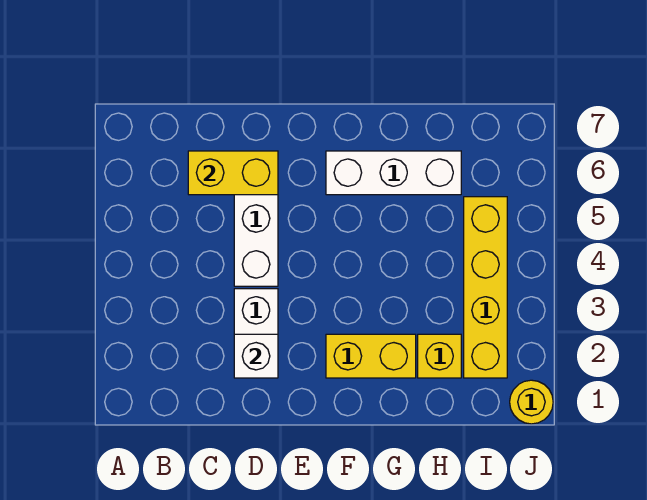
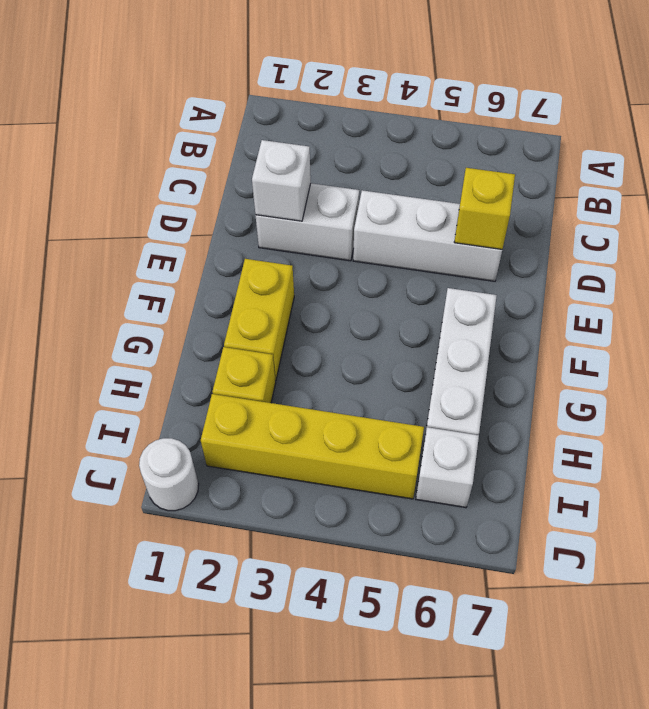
yellow 1x2 brick [188,151,278,195] -> yellow 1x1 brick [454,168,515,249]
none -> white 1x1 brick [416,427,479,508]
yellow 1x1 round brick [510,380,553,424] -> white 1x1 round brick [139,438,199,511]

